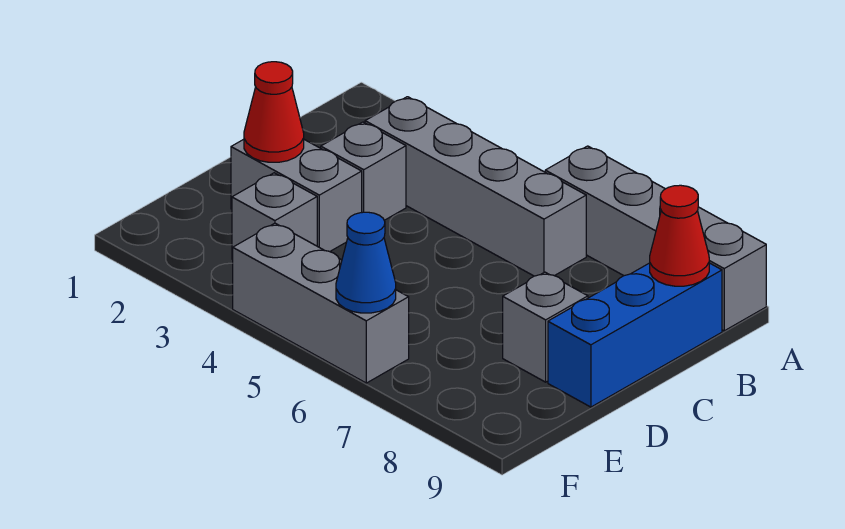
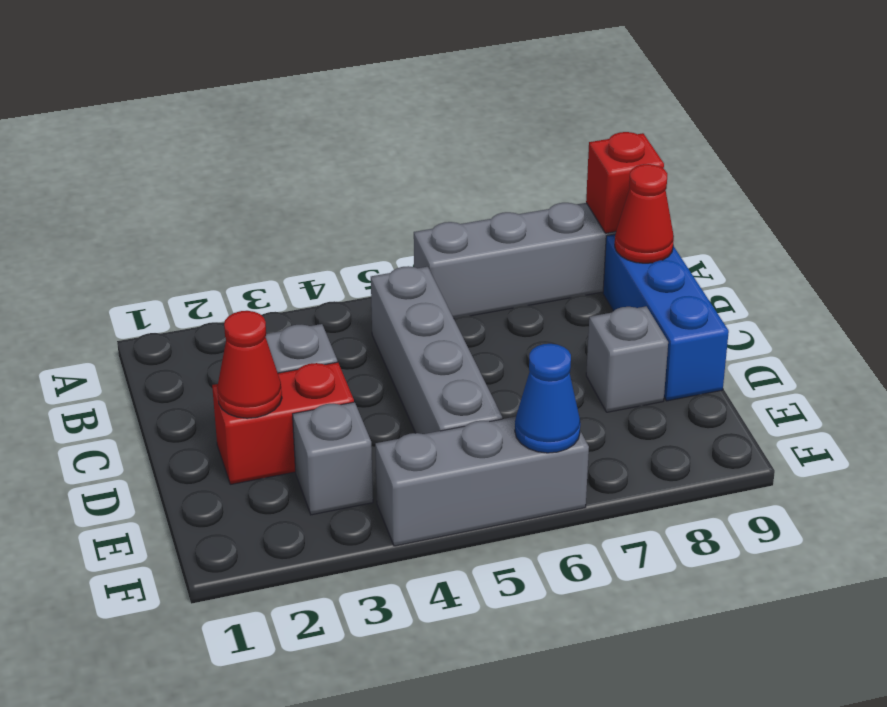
none -> red 1x1 brick [586,132,664,233]
grey 1x4 brick [365,97,586,276] -> grey 1x4 brick turned to [371,266,502,434]
grey 1x2 brick [231,139,362,252] -> red 1x2 brick [212,362,354,484]

